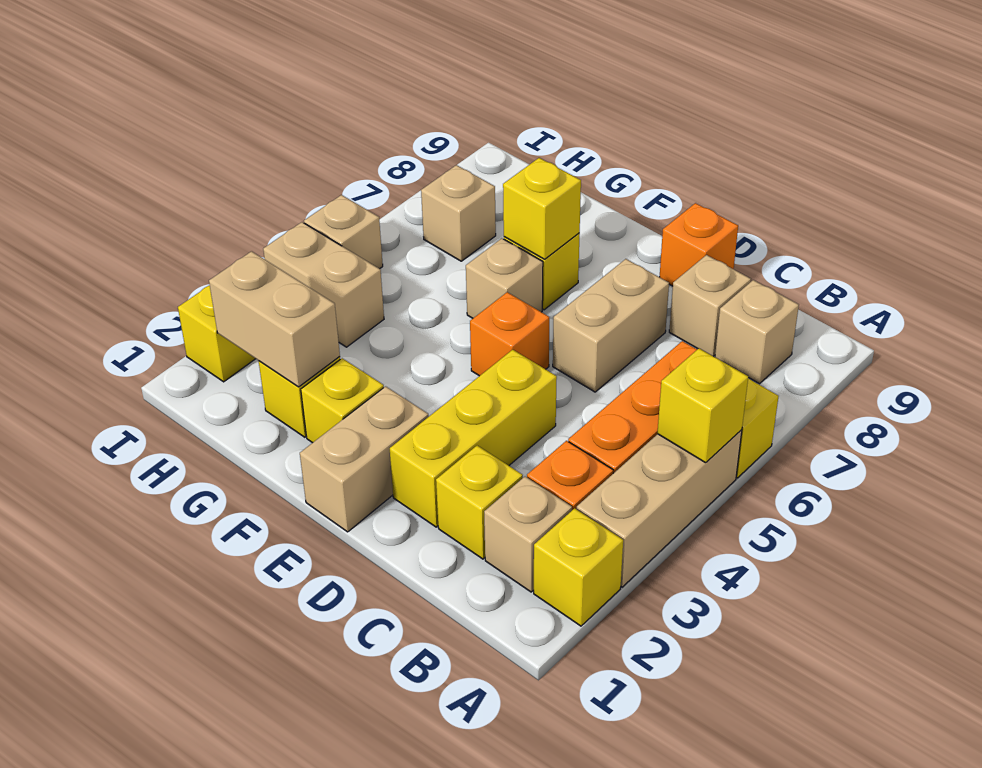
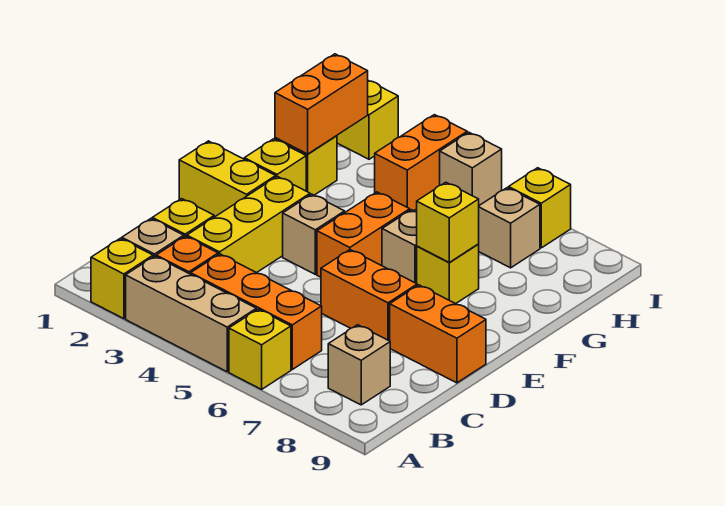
yellow 1x1 brick [657,349,748,463] -> yellow 1x1 brick moved to [509,168,571,248]
tan 1x1 brick [669,255,751,356] -> tan 1x1 brick moved to [283,194,345,274]
yellow 1x3 brick [390,350,557,527] -> yellow 1x3 brick turned to [187,177,310,273]
tan 1x2 brick [553,259,669,392] -> orange 1x2 brick [321,250,417,341]
orange 1x1 brick [660,203,738,286] -> orange 1x2 brick [390,285,486,383]
tan 1x2 brick [300,386,429,532] -> yellow 1x2 brick [179,141,276,217]
orange 1x1 brick [470,292,549,376] -> orange 1x2 brick [317,192,410,277]
tan 1x2 brick [209,251,340,387] -> orange 1x2 brick [275,54,368,154]
tan 1x2 brick [263,222,384,347] -> orange 1x2 brick [375,115,467,211]

